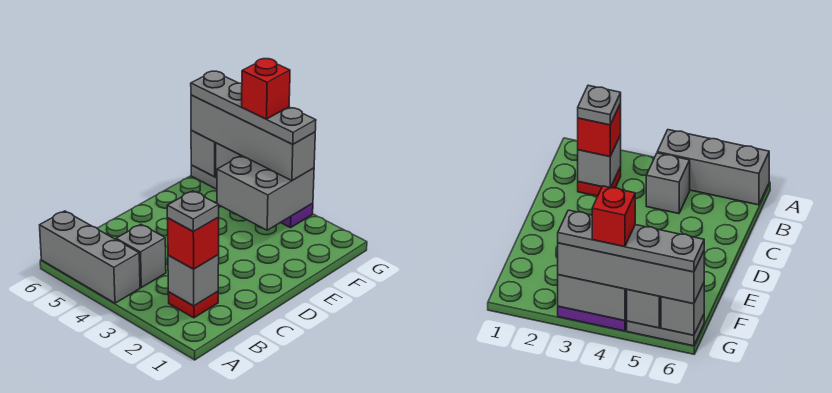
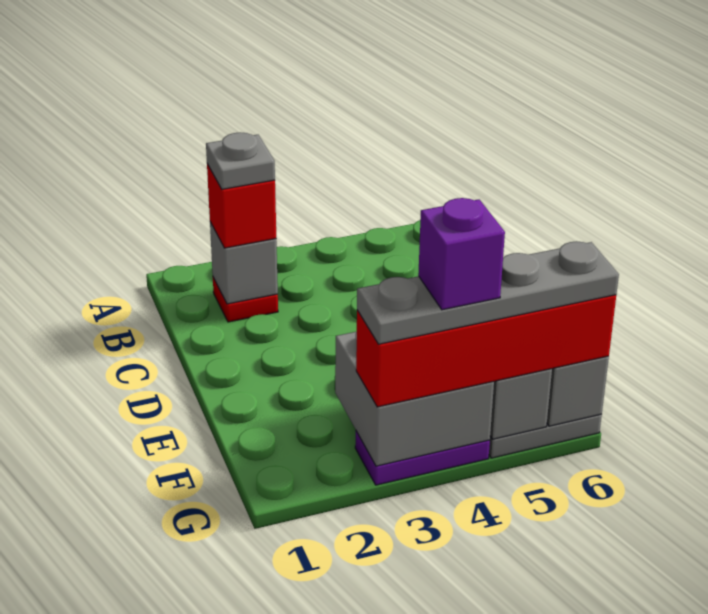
grey 1x3 brick [40,211,140,303] -> none
grey 1x1 brick [116,224,166,287] -> none
grey 1x4 brick [191,95,315,181] -> red 1x4 brick [356,295,616,407]
red 1x1 brick [242,59,290,119] -> purple 1x1 brick [418,198,505,310]

